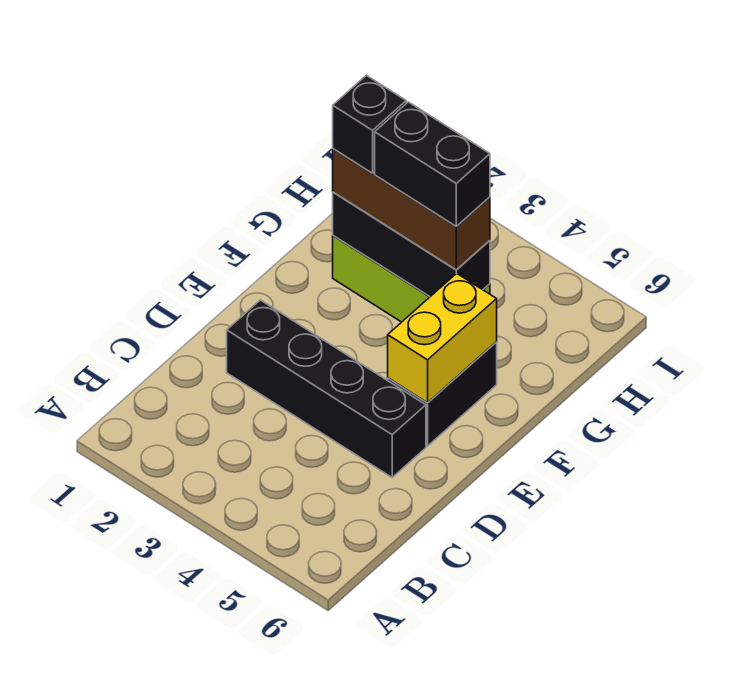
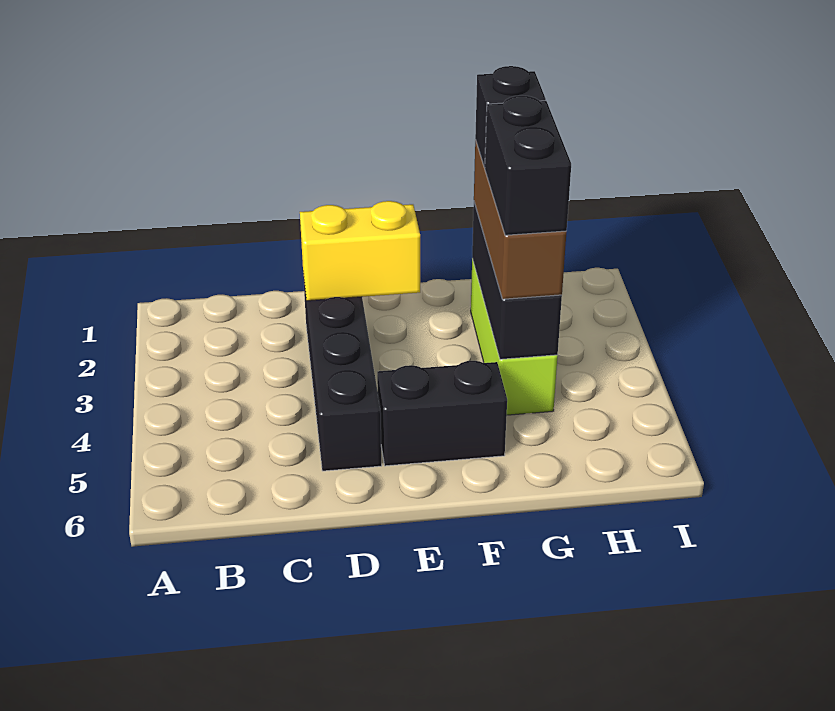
yellow 1x2 brick [388,273,497,403] -> yellow 1x2 brick moved to [300,201,420,301]

